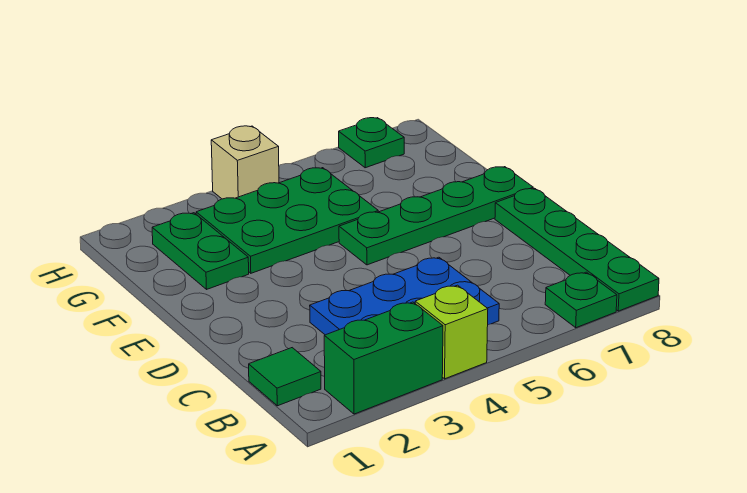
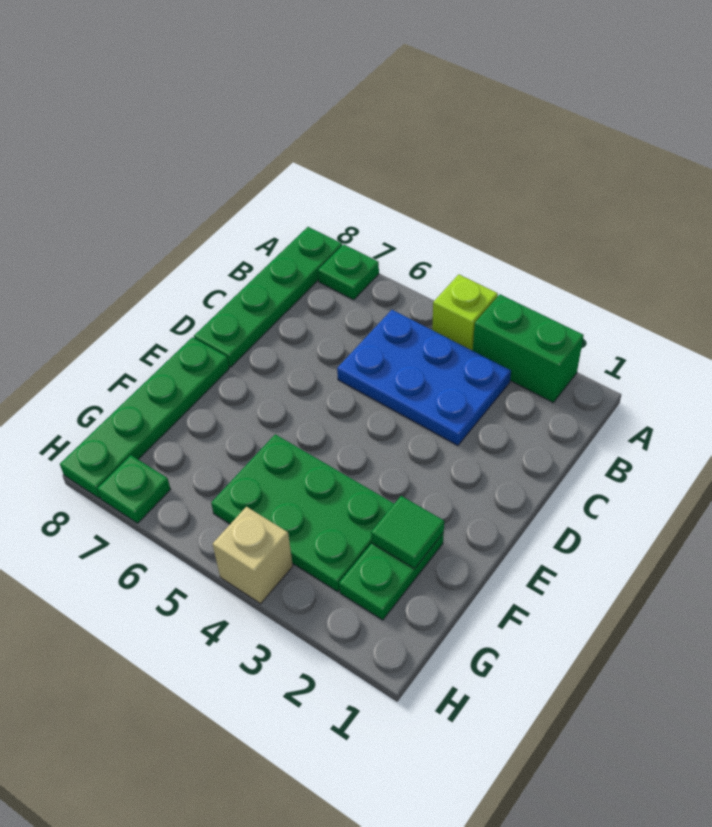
green 1x1 tile [249,348,321,406] -> green 1x1 tile moved to [371,496,444,569]
green 1x4 plate [339,167,533,265] -> green 1x4 plate turned to [60,337,229,498]

